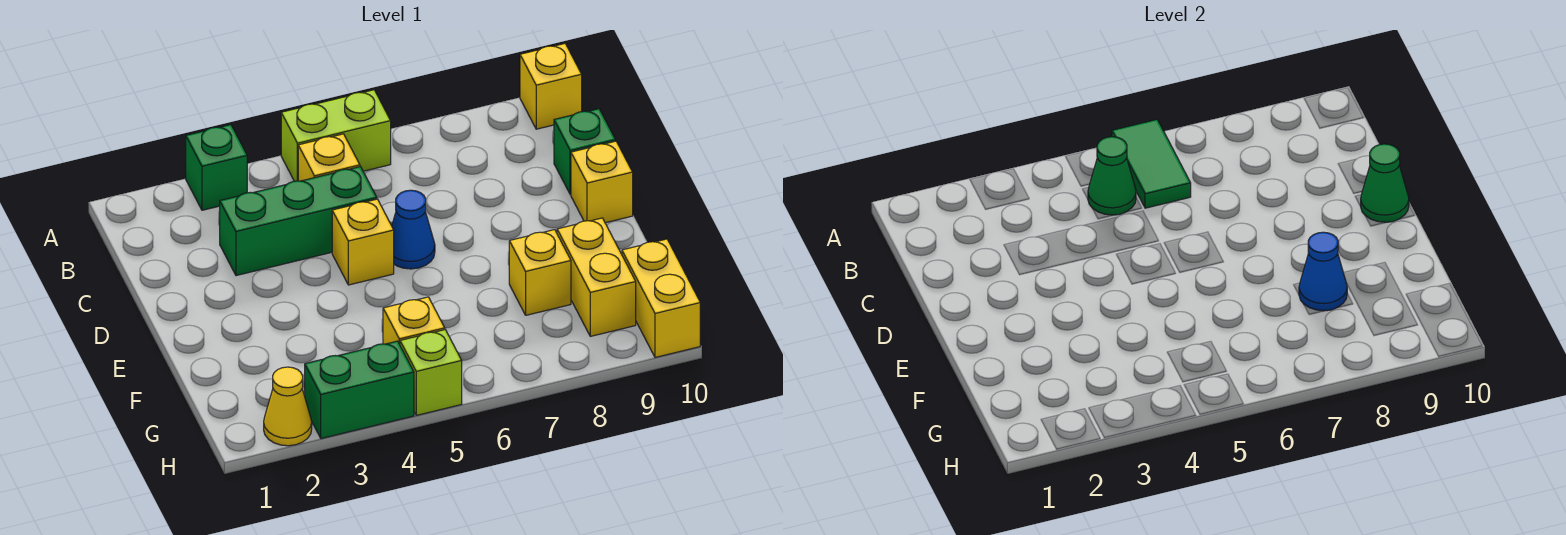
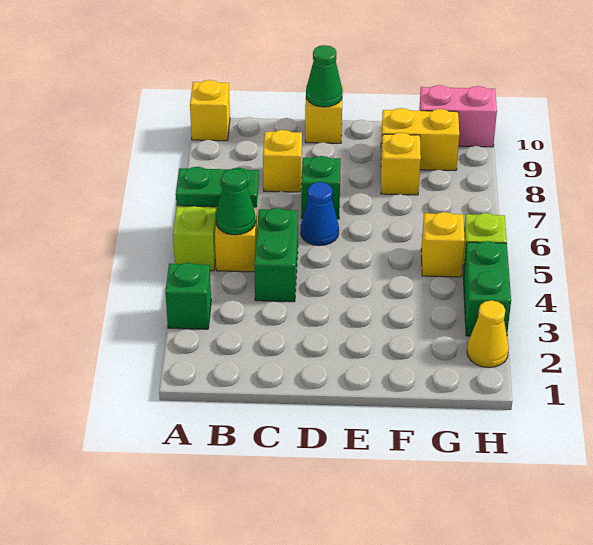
green 1x2 tile [1112,120,1191,208] -> green 1x2 plate [176,167,259,208]
green 1x3 brick [220,167,377,276] -> green 1x2 brick [254,208,298,302]
green 1x1 brick [554,109,616,194] -> green 1x1 brick moved to [301,156,341,219]
yellow 1x1 brick [332,199,394,285] -> yellow 1x1 brick moved to [263,130,302,192]
blue 1x1 cone [1299,232,1347,311] -> none
yellow 1x2 brick [622,239,700,357] -> pink 1x2 brick [419,85,497,147]

